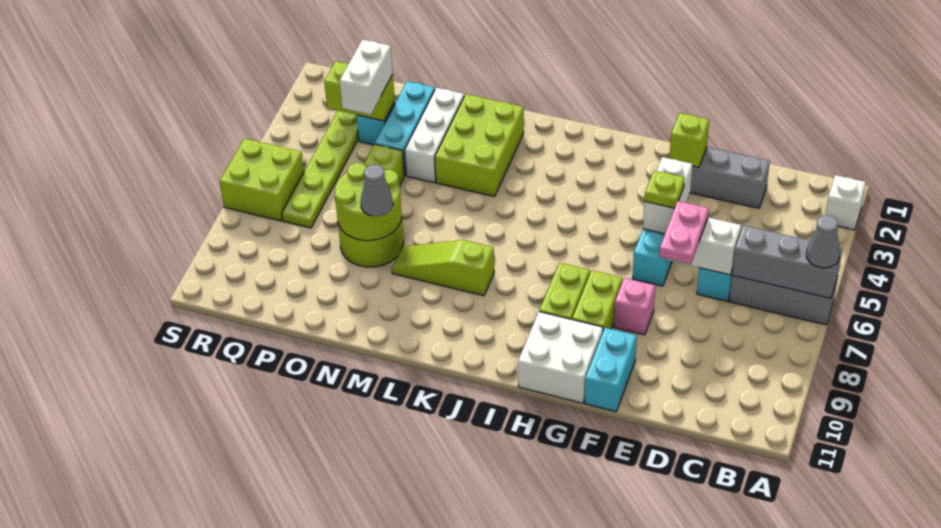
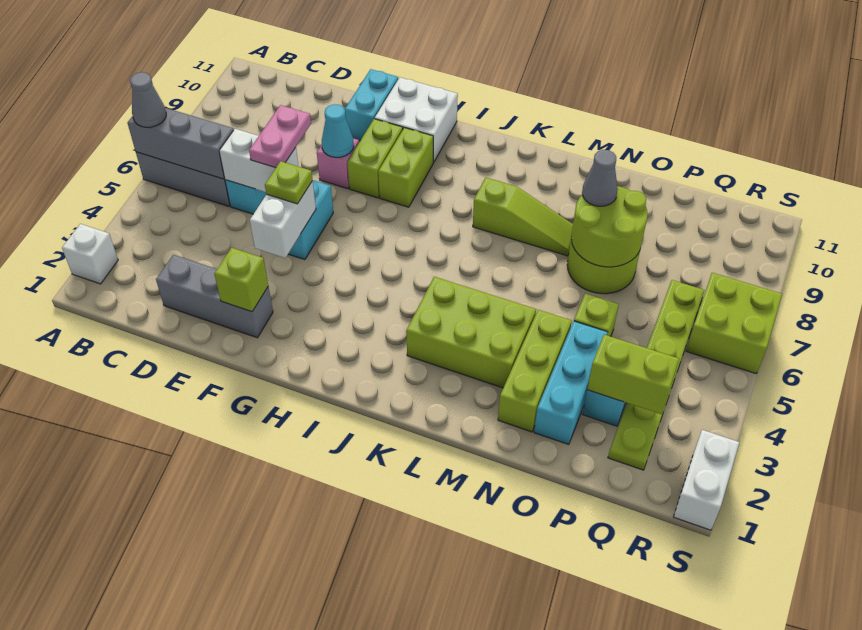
none -> cyan 1x1 cone [322,104,354,157]
lime 2x3 brick [435,94,524,197] -> lime 2x3 brick turned to [406,277,536,388]
white 1x3 brick [405,88,464,183] -> lime 1x3 brick [498,310,572,432]
white 1x2 brick [340,40,393,115] -> white 1x2 brick moved to [674,430,739,530]

